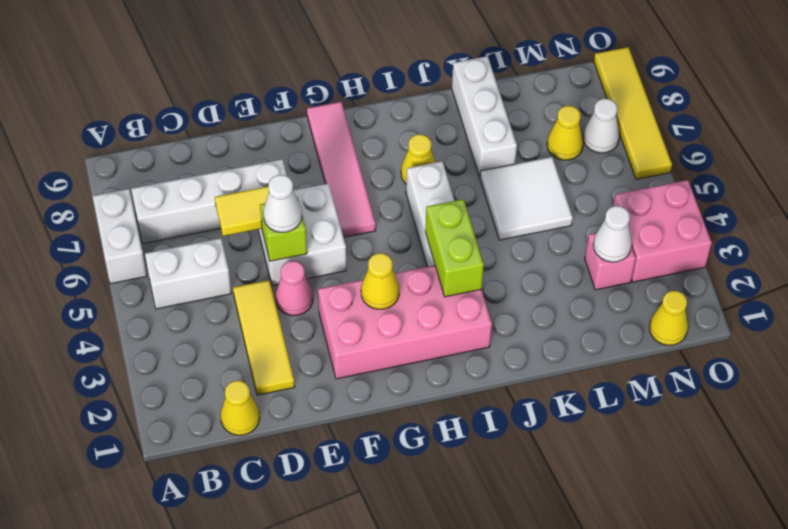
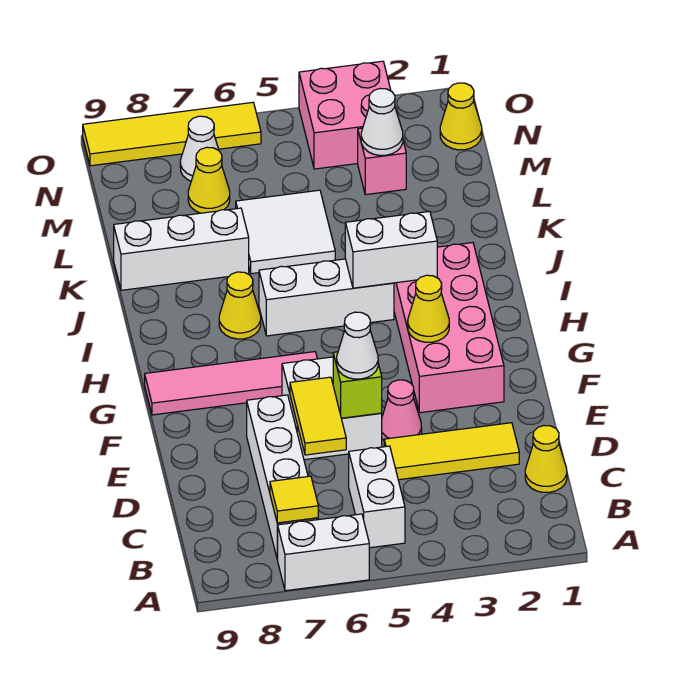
none -> yellow 1x1 tile [270,476,318,523]
lime 1x2 brick [426,199,484,297] -> white 1x2 brick [345,211,437,288]

